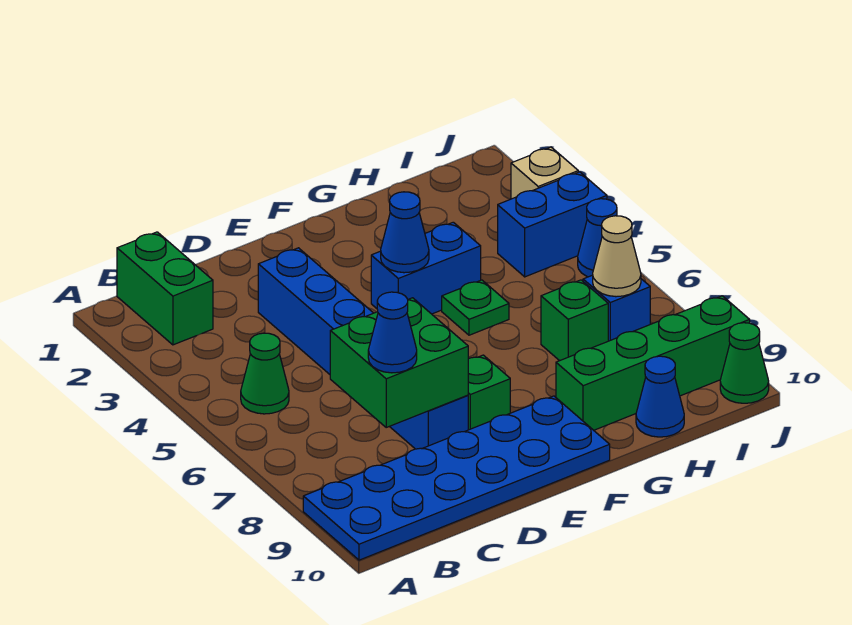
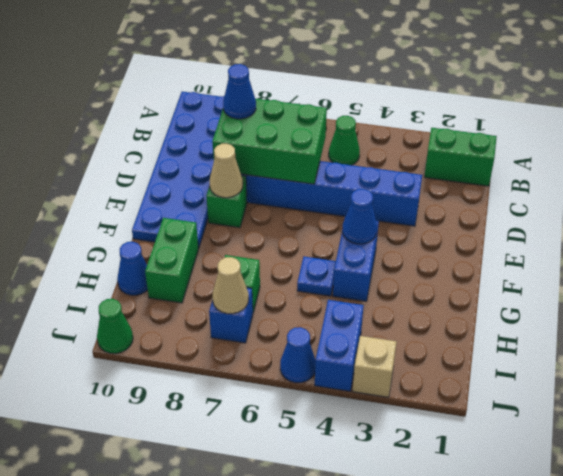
green 2x2 brick [330,298,468,427] -> green 2x3 brick [212,99,327,184]
none -> tan 1x1 cone [210,144,243,198]
green 1x1 plate [442,280,509,335] -> blue 1x1 plate [297,257,336,296]
green 1x4 brick [556,296,750,430] -> green 1x2 brick [145,218,199,303]

